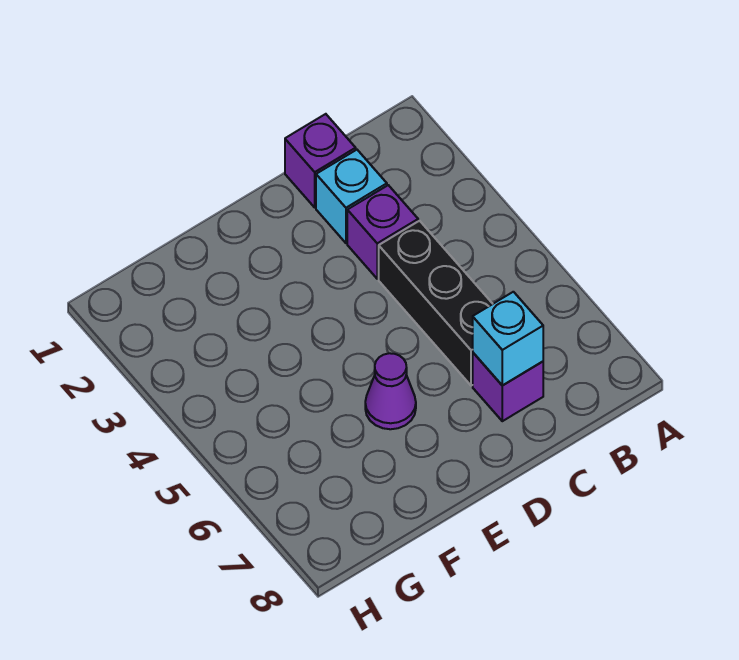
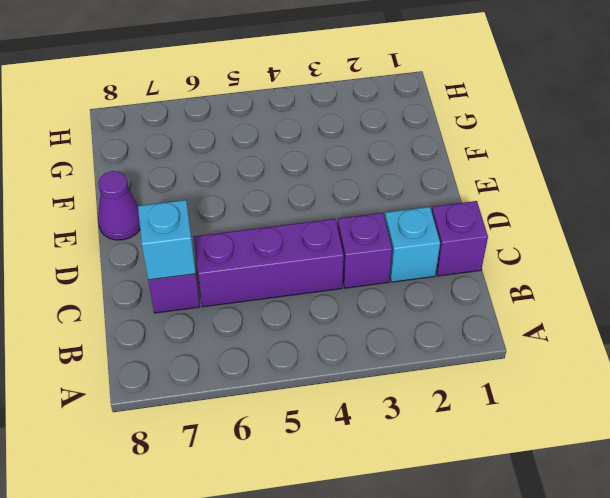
black 1x3 brick [379,221,493,386] -> purple 1x3 brick [194,219,344,307]
purple 1x1 cone [365,353,416,429] -> purple 1x1 cone moved to [98,171,140,240]

